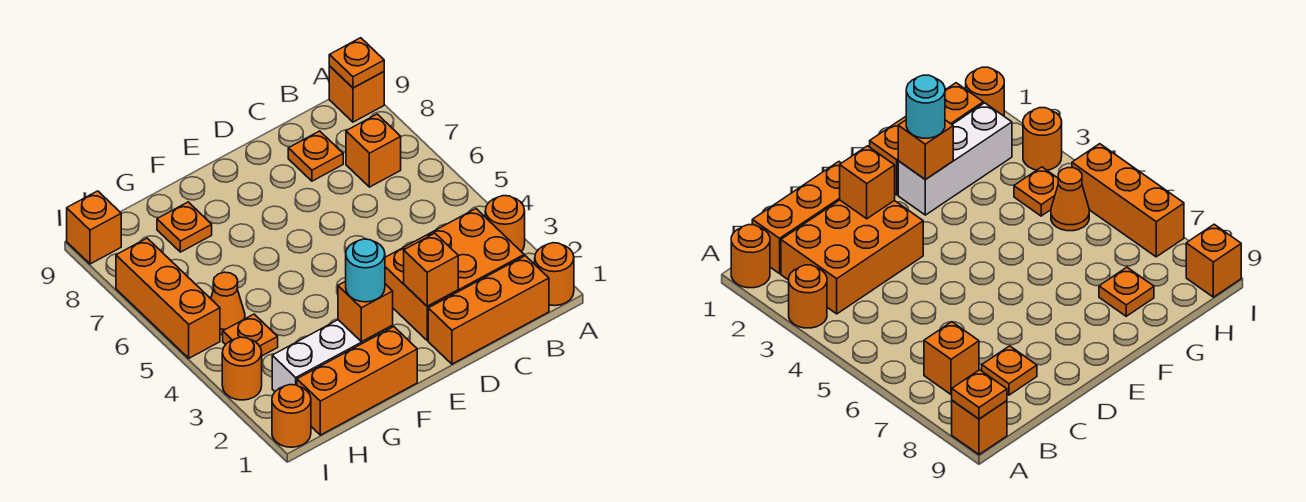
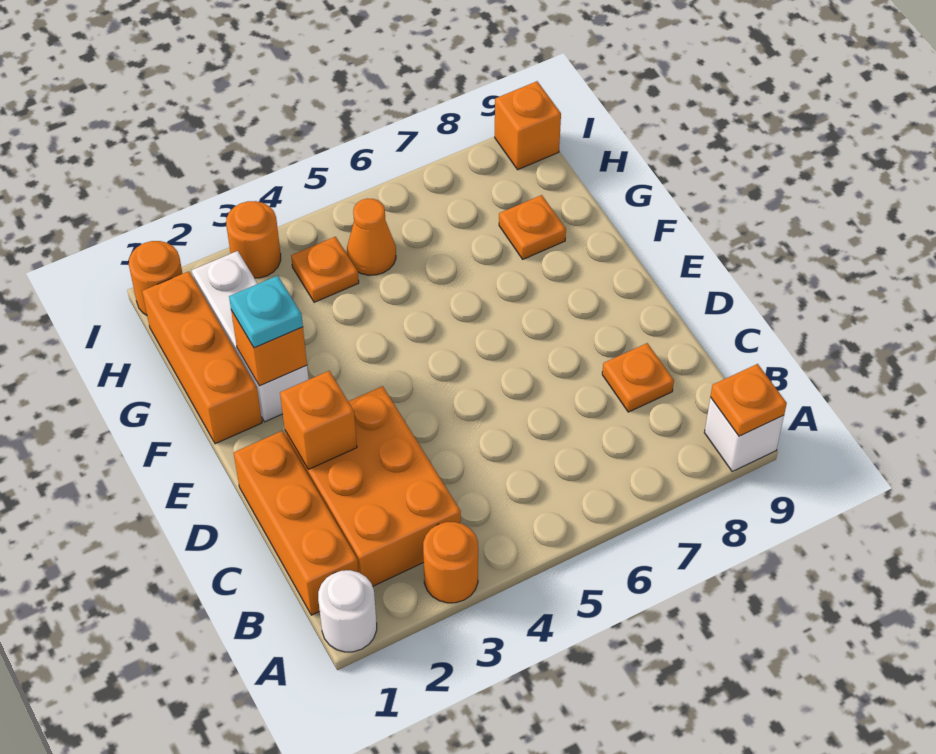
orange 1x1 round brick [535,243,574,306] -> white 1x1 round brick [318,570,377,652]
orange 1x1 brick [329,66,384,122] -> white 1x1 brick [704,397,784,471]
orange 1x1 brick [346,114,401,187] -> none
cyan 1x1 round brick [346,239,385,302] -> cyan 1x1 plate [229,276,303,348]
orange 1x3 brick [116,238,220,358] -> none

